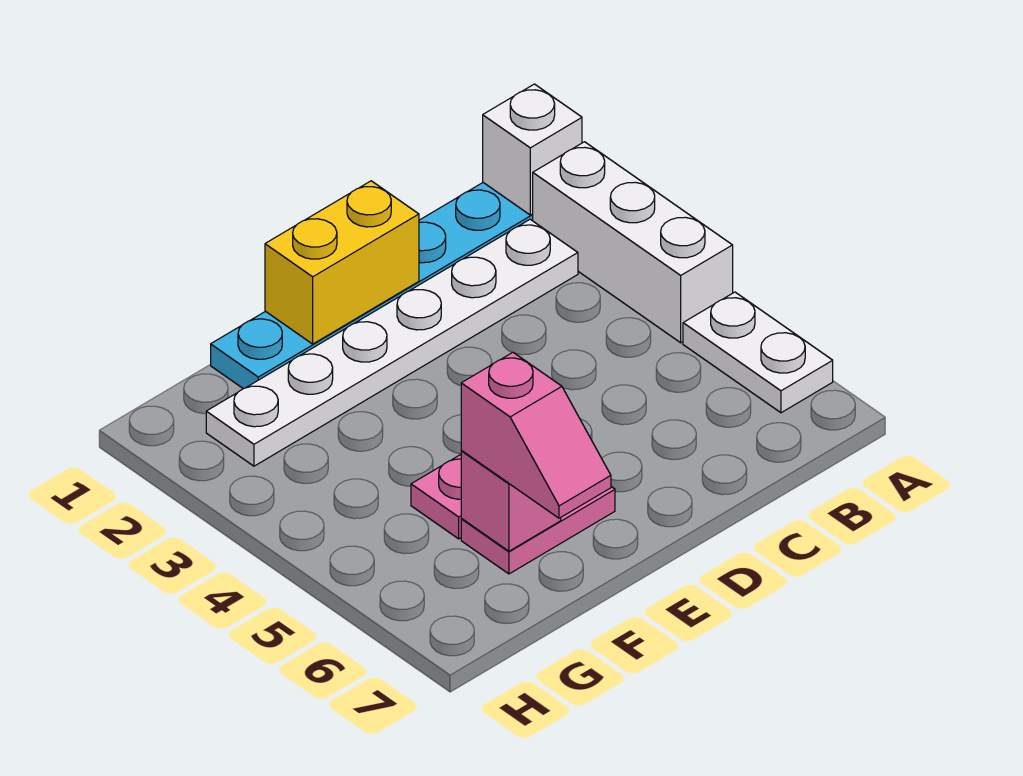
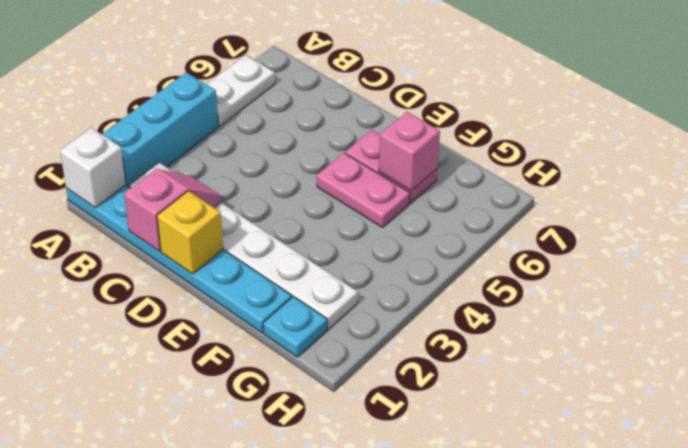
white 1x3 brick [533,142,733,343] -> cyan 1x3 brick [102,72,218,187]
yellow 1x2 brick [265,181,419,344] -> yellow 1x1 brick [157,191,223,274]
pink 1x2 slope [461,352,611,518] -> pink 1x2 slope moved to [124,169,221,251]
none -> cyan 1x1 plate [263,297,327,357]

